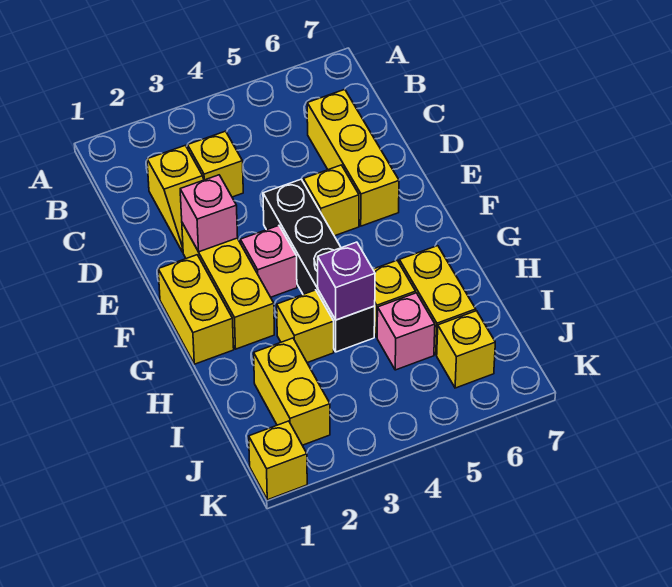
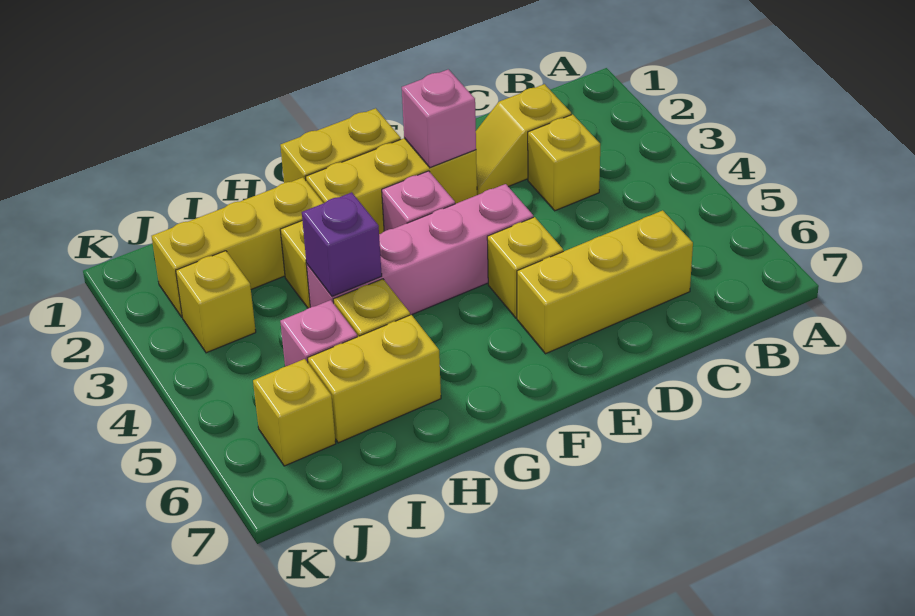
black 1x4 brick [263,179,375,352] -> pink 1x4 brick [307,184,533,315]
yellow 1x2 brick [254,338,330,445] -> yellow 1x3 brick [152,177,323,317]
yellow 1x1 brick [249,421,307,500] -> yellow 1x1 brick moved to [176,251,256,353]

